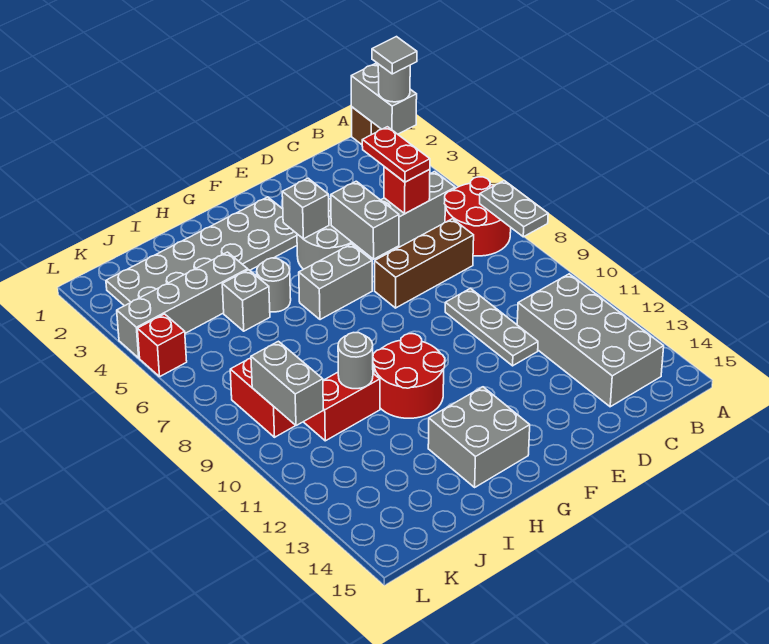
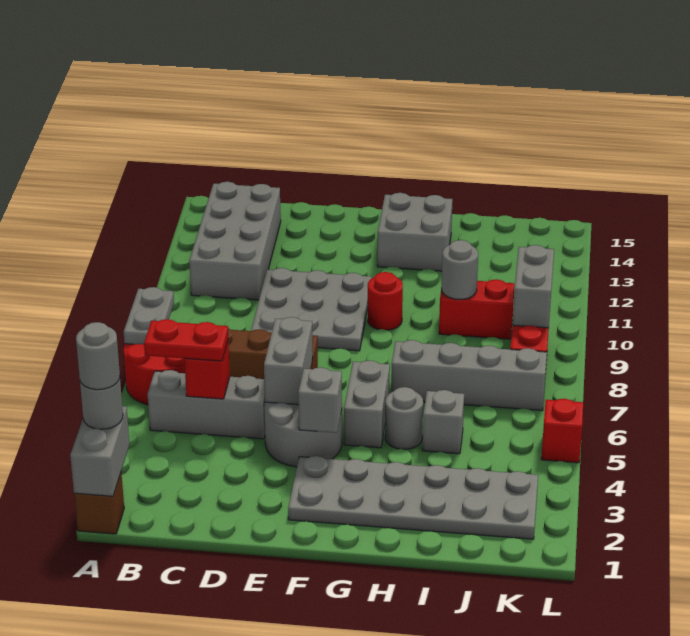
grey 1x1 tile [372,37,417,74] -> grey 1x1 round brick [76,322,120,390]
red 1x2 plate [362,127,430,182] -> red 1x2 plate turned to [144,319,228,361]
grey 1x3 plate [445,289,538,366] -> grey 3x3 plate [251,268,372,351]
grey 1x2 brick [299,244,372,320] -> grey 1x2 brick turned to [344,360,390,448]
red 2x2 round brick [373,334,445,418] -> red 1x1 round brick [368,272,403,330]
grey 1x4 brick [117,252,248,358] -> grey 1x4 brick moved to [391,340,547,411]

